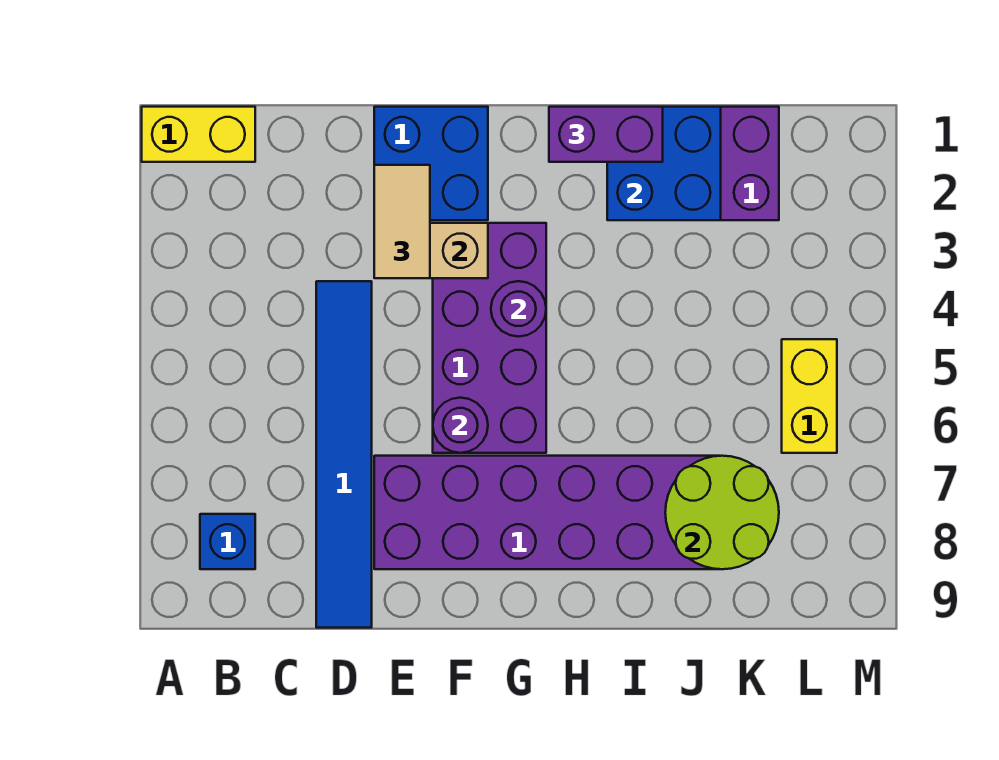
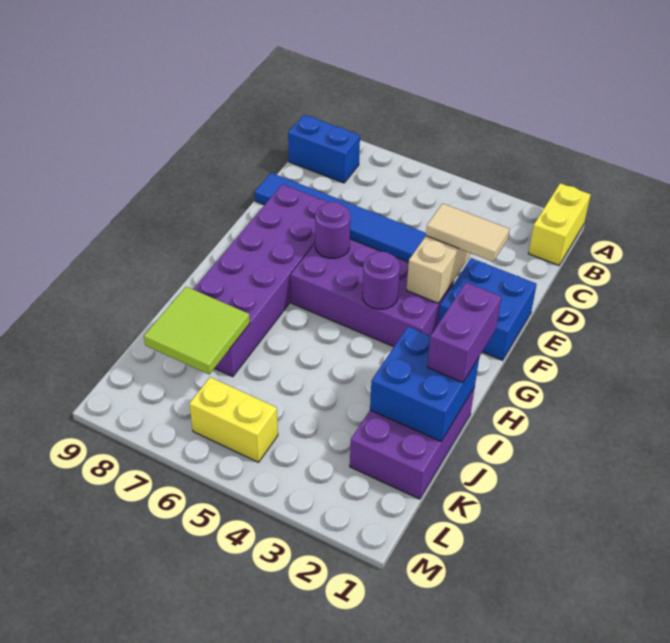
blue 1x1 brick [200,514,255,569] -> blue 1x2 brick [288,115,360,183]
lime 2x2 round brick [665,456,779,569] -> lime 2x2 tile [144,287,250,374]

